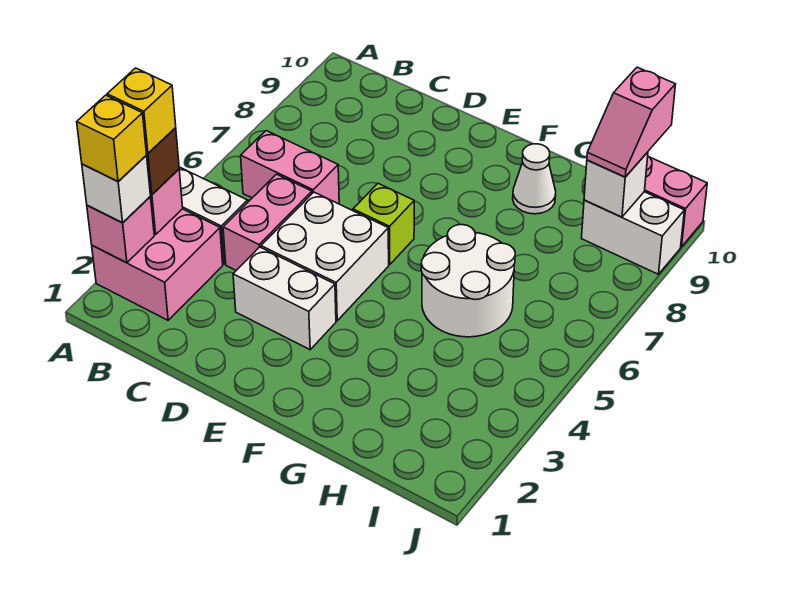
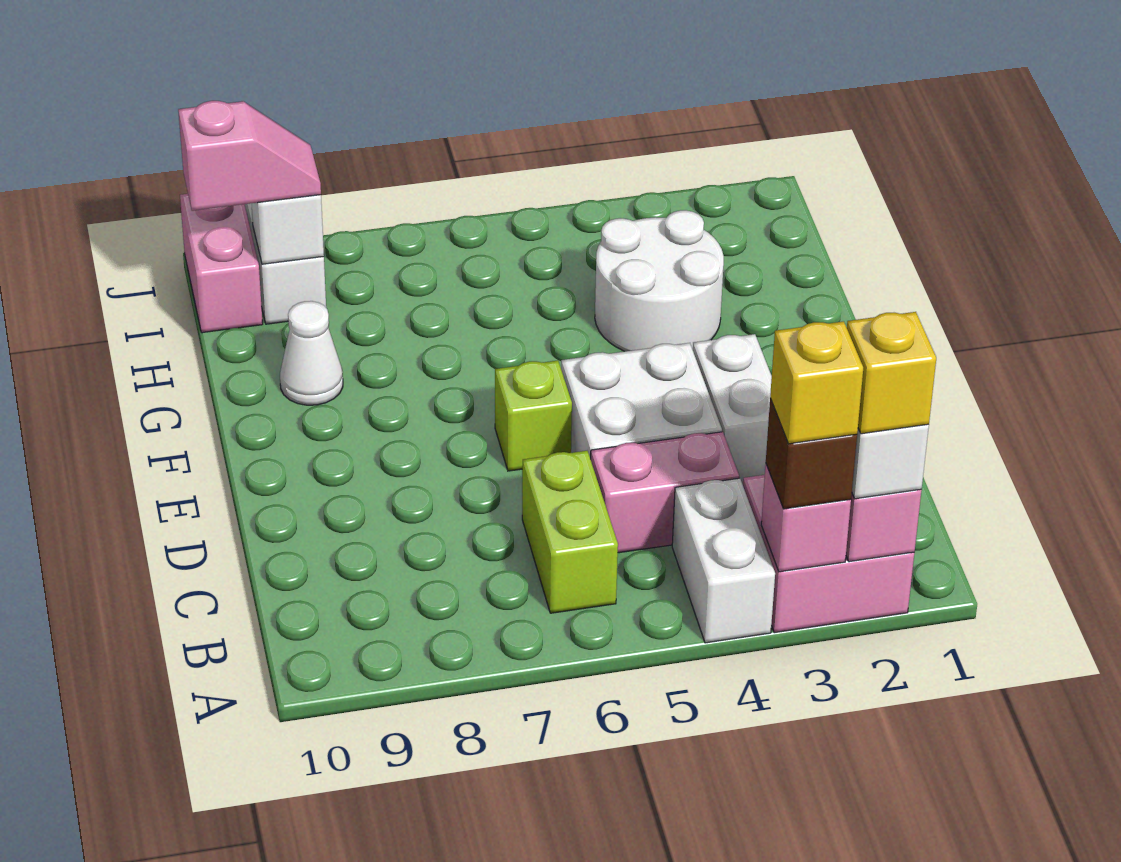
pink 1x2 brick [241,131,339,204] -> lime 1x2 brick [522,451,618,613]
white 2x2 round brick [421,225,515,337] -> white 2x2 round brick moved to [595,210,724,351]

